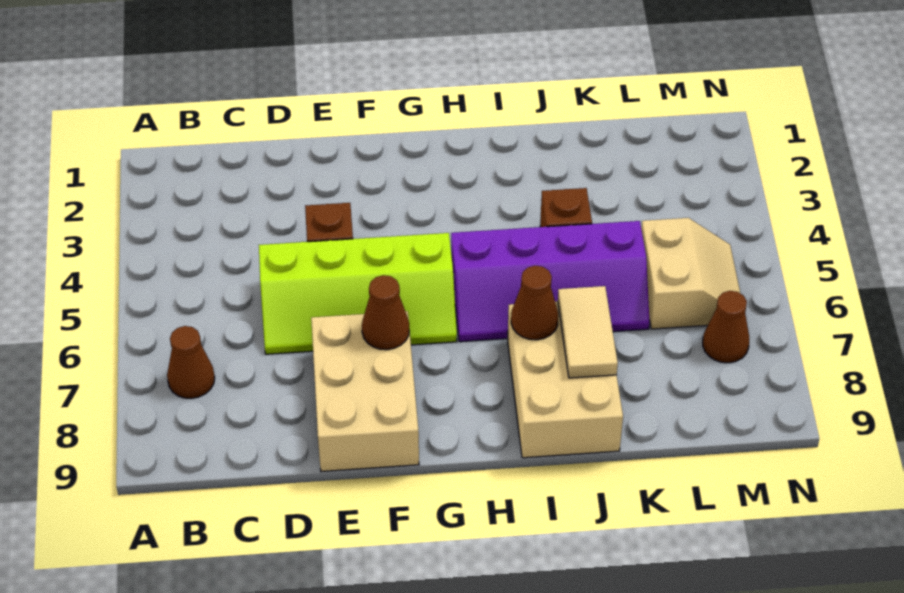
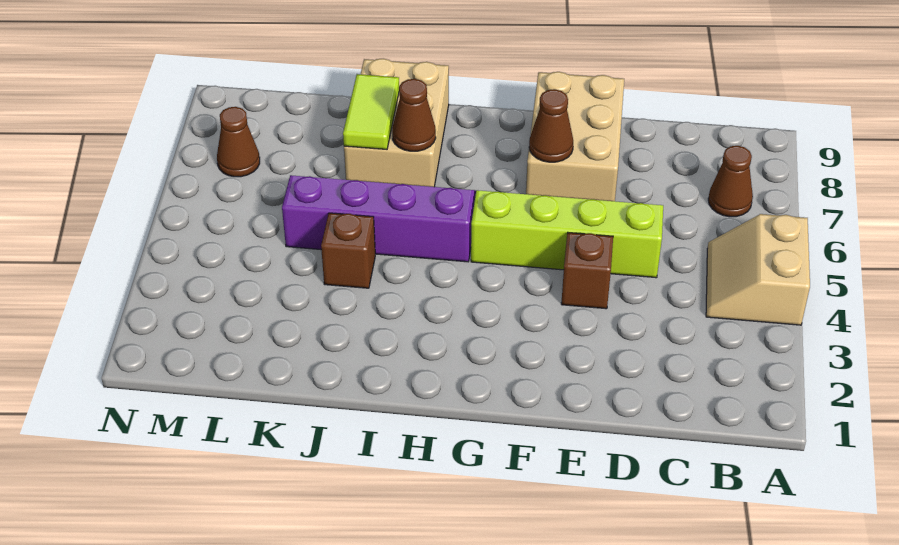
tan 1x2 tile [558,286,618,378] -> lime 1x2 tile [343,74,399,149]
tan 2x2 slope [641,218,740,329] -> tan 2x2 slope moved to [706,214,810,325]

